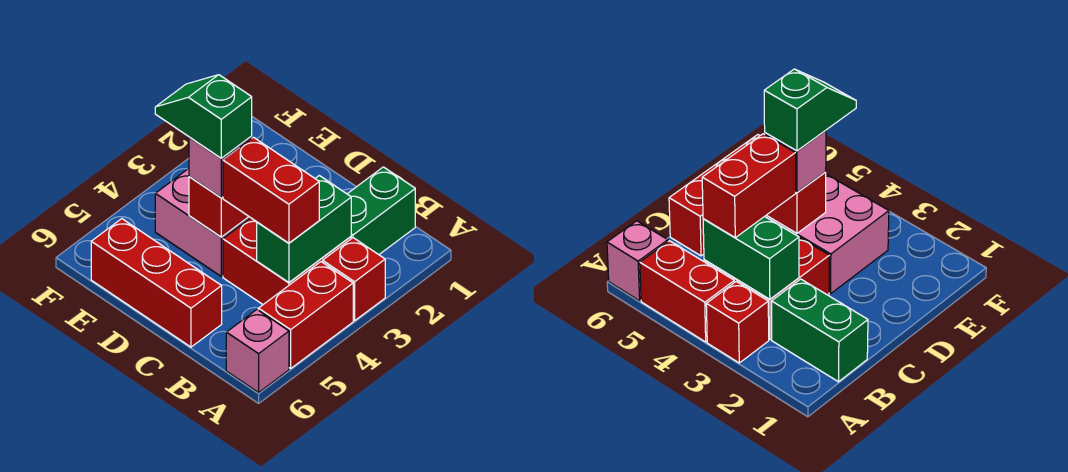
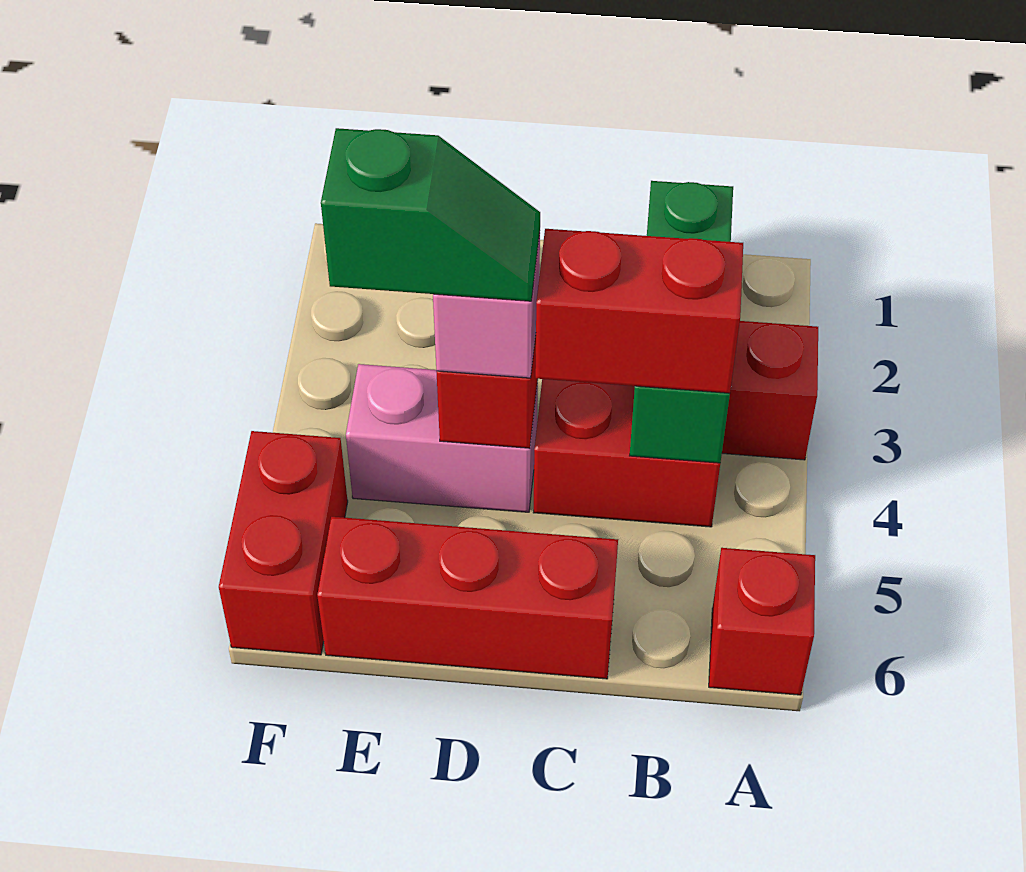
red 1x2 brick [258,262,353,368] -> red 1x2 brick moved to [219,431,348,655]
pink 1x1 brick [226,310,289,392] -> red 1x1 brick [709,548,815,695]
pink 2x2 brick [155,169,250,276] -> pink 1x2 brick [346,364,538,512]
green 1x2 slope [155,75,252,158] -> green 1x2 slope turned to [321,128,540,301]

